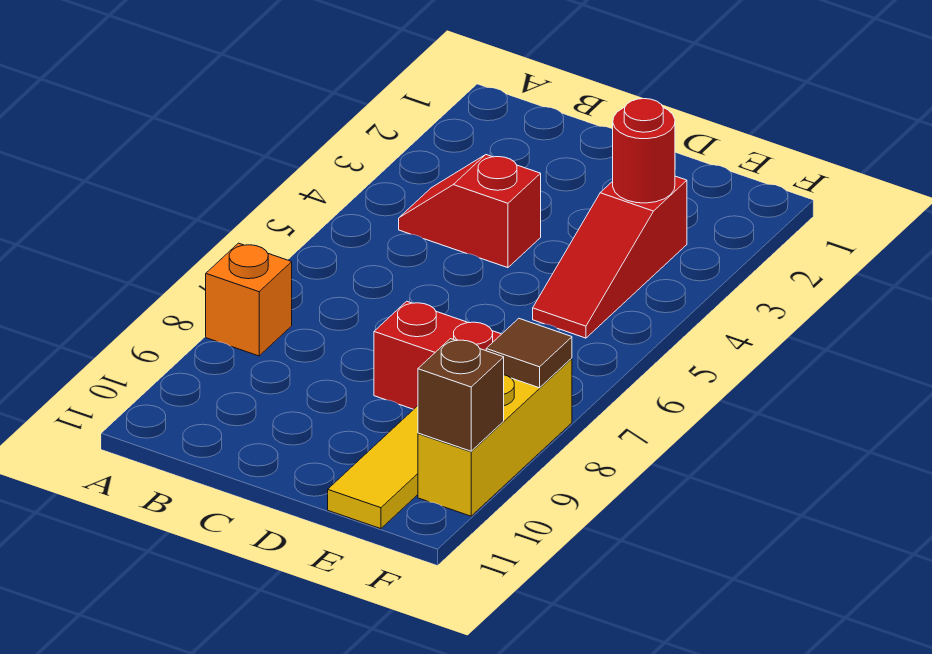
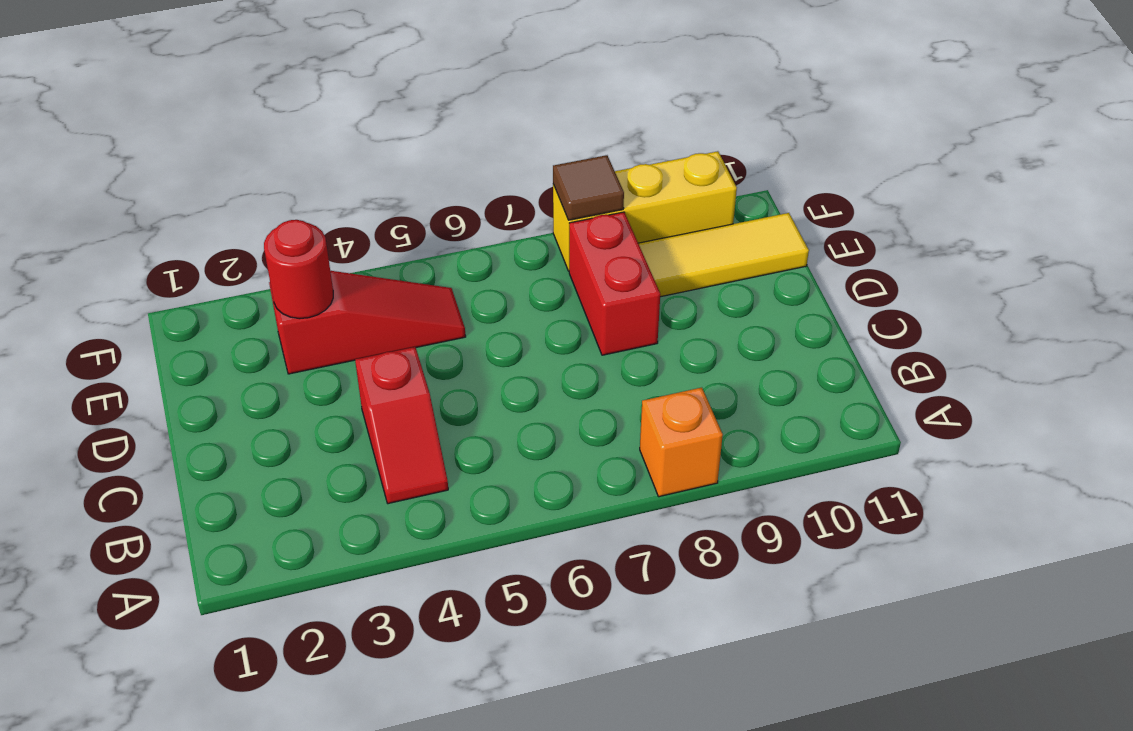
brown 1x1 brick [418,339,504,451] -> none

